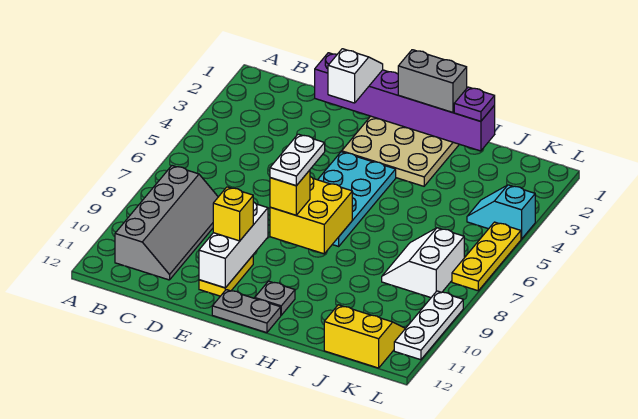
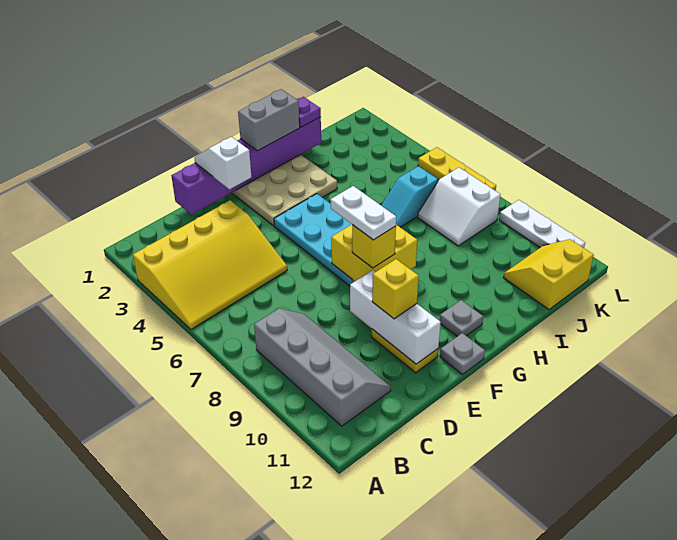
none -> yellow 3x4 slope [133,200,287,329]
grey 1x2 plate [212,290,281,333] -> grey 1x1 plate [440,333,485,374]
cyan 1x2 slope [467,185,535,239] -> cyan 1x2 slope moved to [381,166,438,227]

